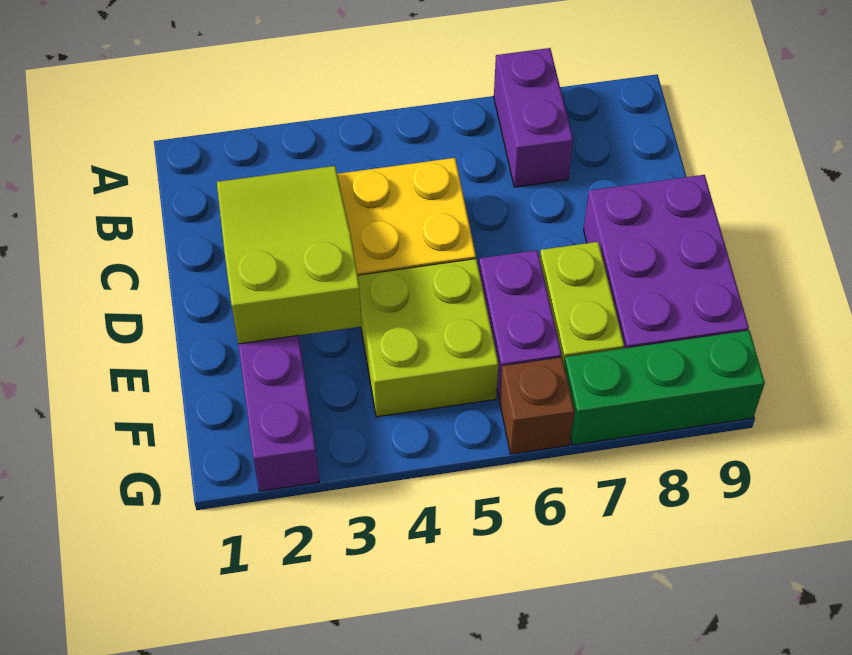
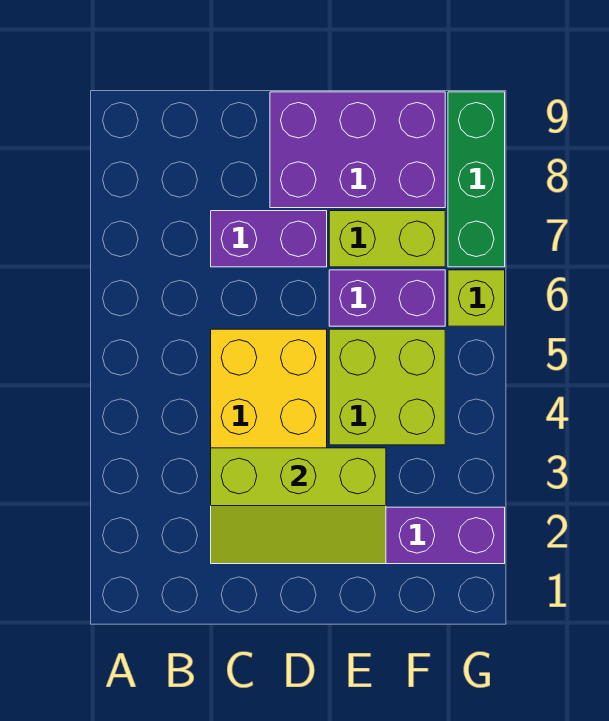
purple 1x2 brick [494,48,573,187] -> purple 1x2 brick moved to [211,211,327,267]
lime 2x3 slope [217,166,362,344] -> lime 2x3 slope turned to [211,448,386,564]
brown 1x1 brick [500,357,574,454] -> lime 1x1 brick [448,270,505,326]

